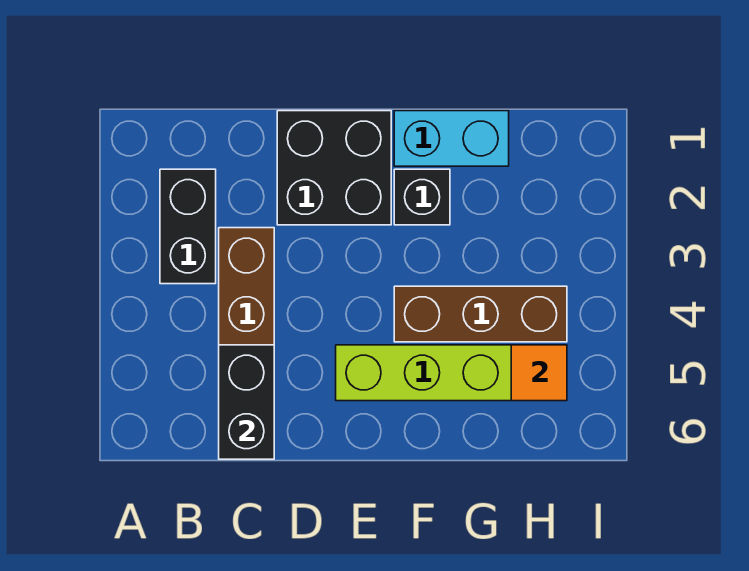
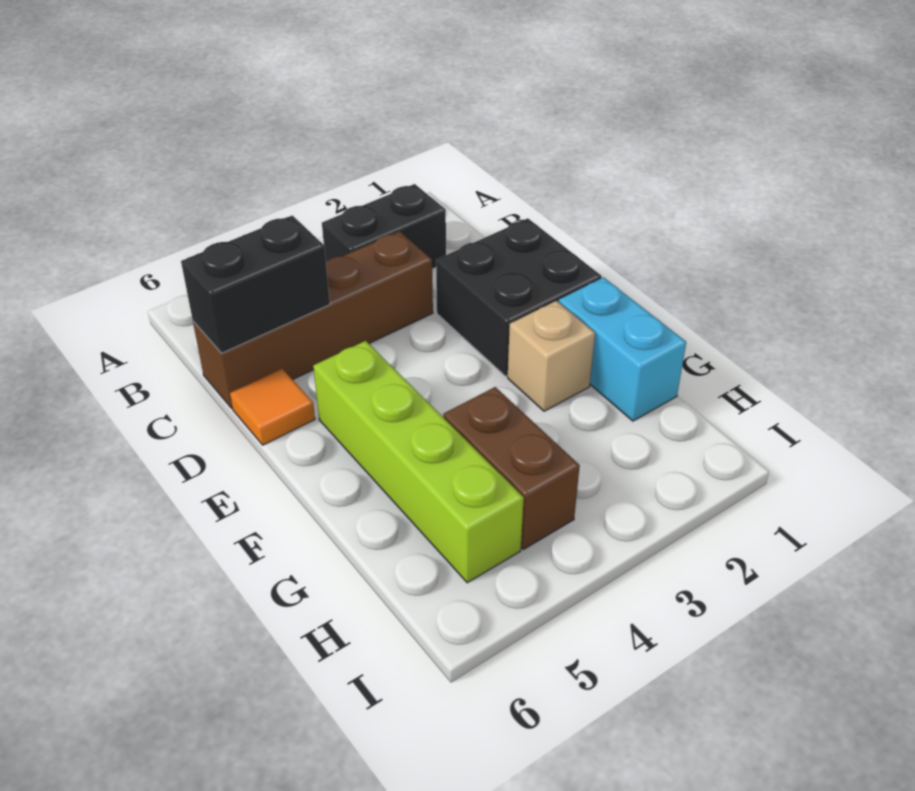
black 1x1 brick [394,169,450,225] -> tan 1x1 brick [508,301,595,411]
brown 1x3 brick [394,286,567,342] -> brown 1x2 brick [443,387,580,549]
orange 1x1 tile [511,345,567,401] -> orange 1x1 tile moved to [230,369,315,445]

